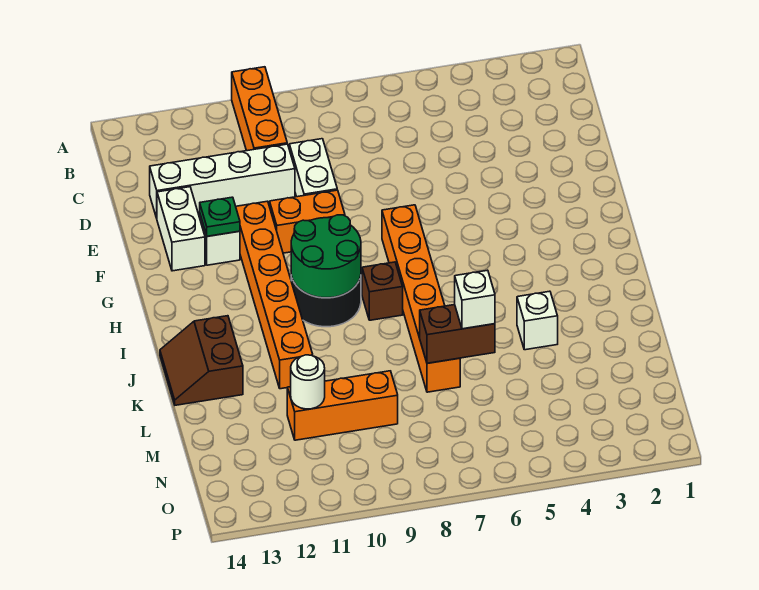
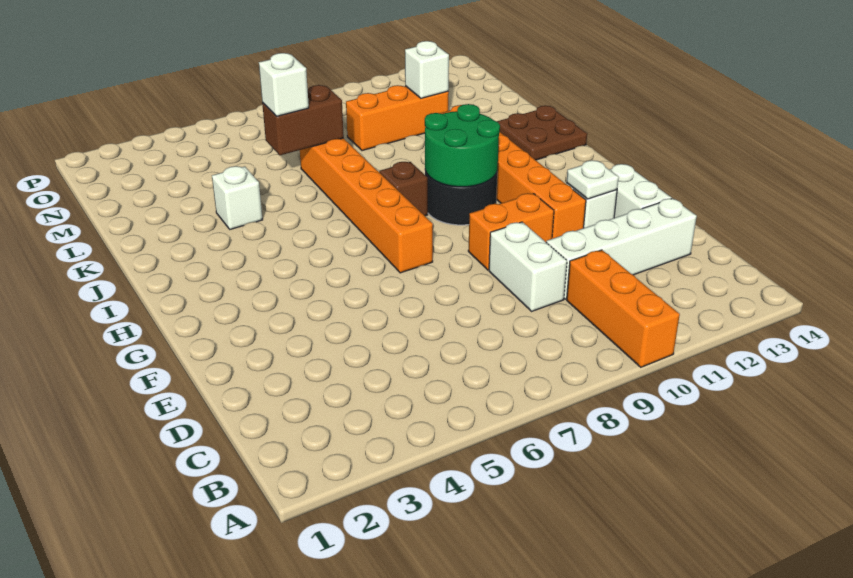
green 1x1 plate [200,197,240,236] -> white 1x1 plate [567,160,619,199]
brown 2x2 slope [160,316,243,405] -> brown 2x2 plate [497,106,587,160]
white 1x1 round brick [291,355,325,409] -> white 1x1 brick [405,41,449,98]

